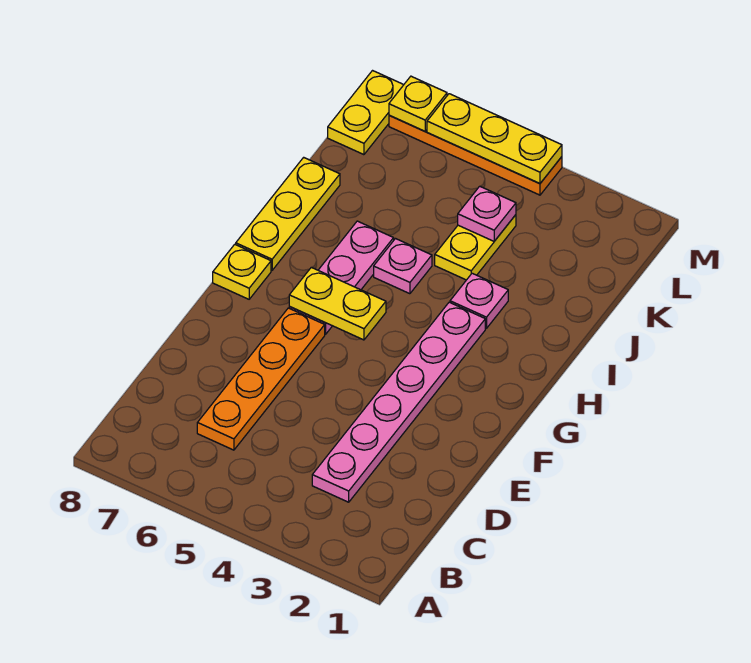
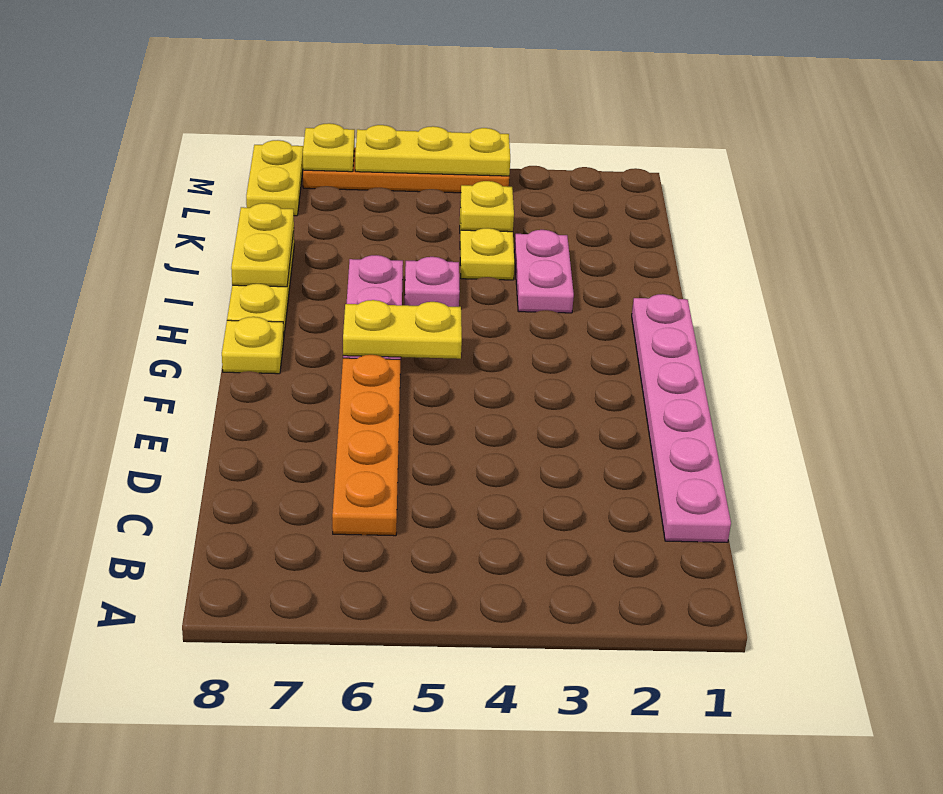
pink 1x6 plate [312,302,485,502] -> pink 1x6 plate moved to [632,294,731,542]
pink 1x1 plate [450,273,508,328] -> pink 1x2 plate [514,230,574,313]
none -> yellow 1x2 plate [231,203,294,287]
pink 1x1 plate [458,186,516,241] -> yellow 1x1 plate [460,181,514,232]

